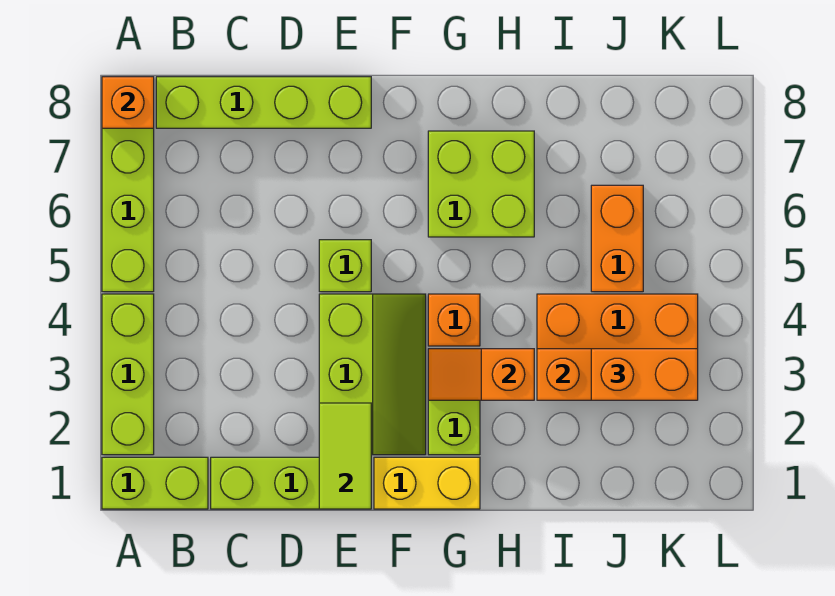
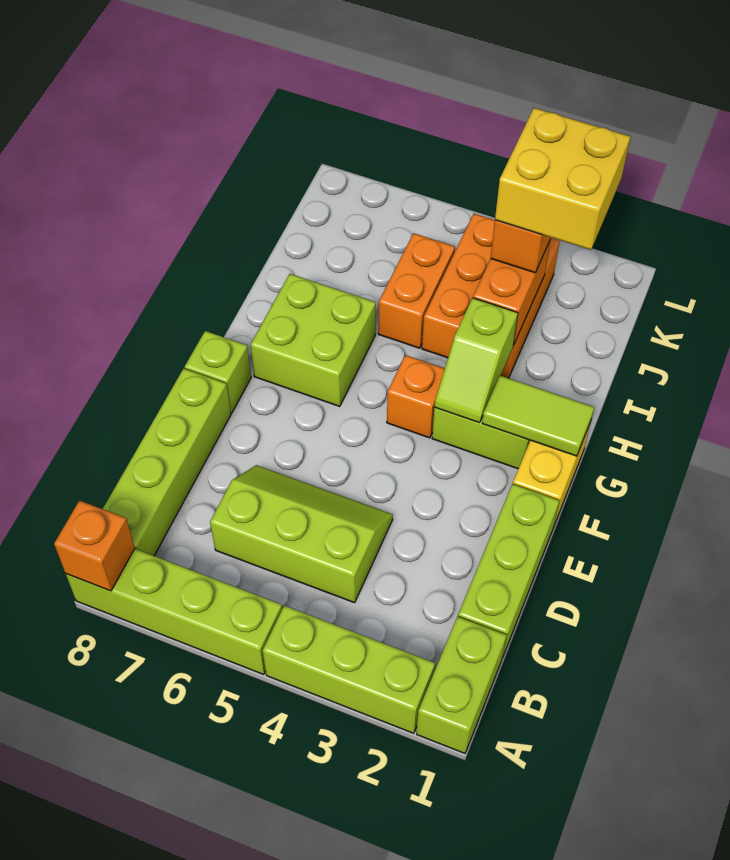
lime 1x2 tile [319,403,371,509] -> lime 1x2 tile moved to [482,375,594,456]
lime 2x3 slope [319,294,426,455] -> lime 2x3 slope moved to [210,465,393,603]
lime 1x1 brick [319,240,371,292] -> lime 1x1 brick moved to [185,331,251,413]
orange 1x2 slope [428,349,534,400] -> lime 1x2 slope [435,298,518,423]
none -> yellow 2x2 brick [495,108,630,250]
orange 1x2 brick [591,185,643,292] -> orange 1x2 brick turned to [378,233,455,348]

